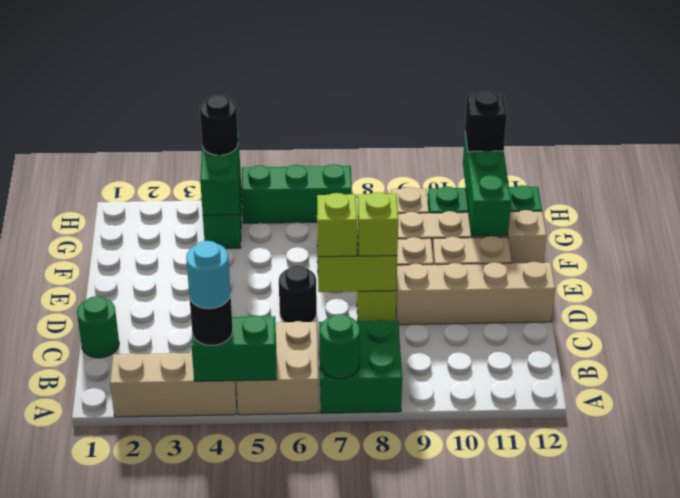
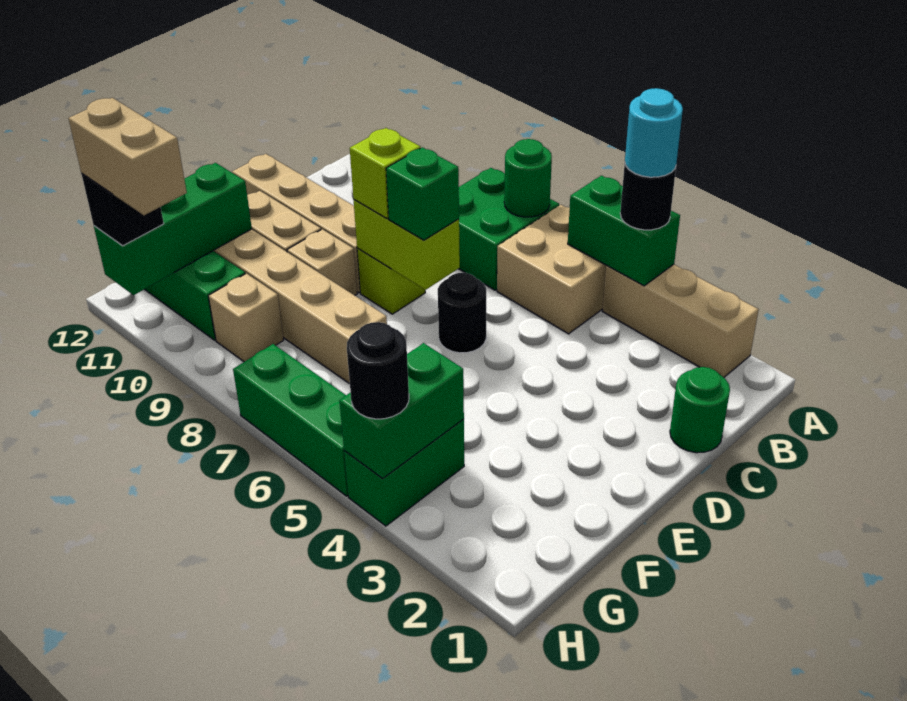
lime 1x1 brick [317,193,357,257] -> green 1x1 brick [386,147,459,240]
none -> tan 1x2 brick [68,98,187,215]

